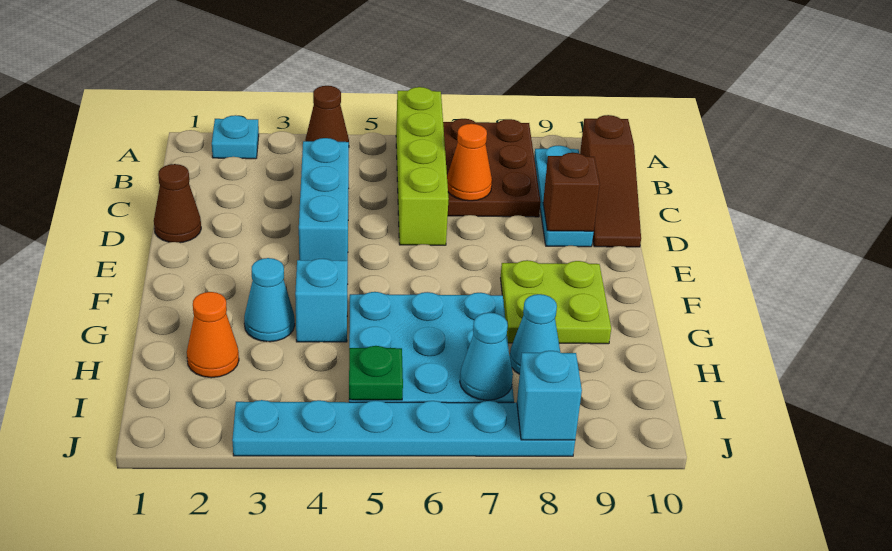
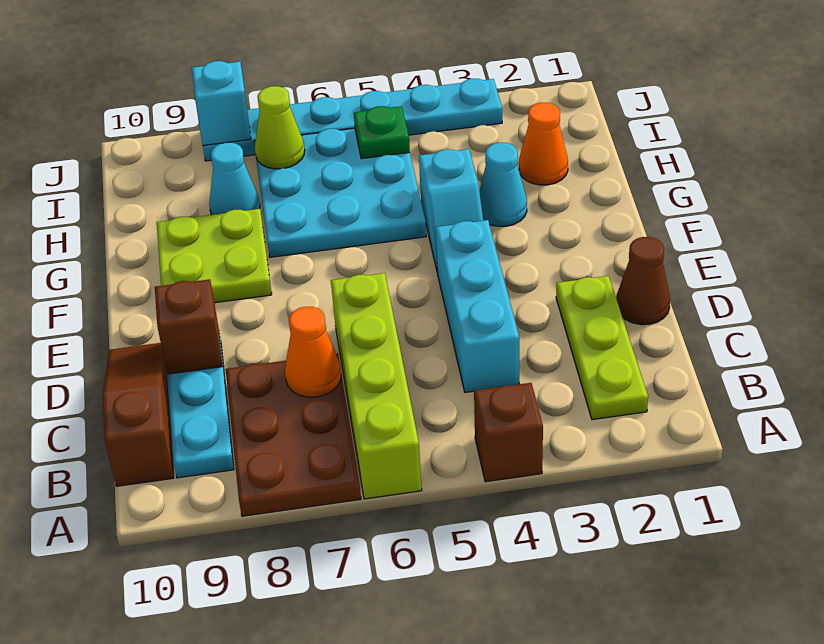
cyan 1x1 plate [212,115,259,159] -> none
brown 1x1 cone [306,86,349,142] -> brown 1x1 brick [474,383,543,482]
none -> lime 1x3 plate [556,276,648,420]
cyan 1x1 cone [460,313,513,400] -> lime 1x1 cone [255,86,305,169]

